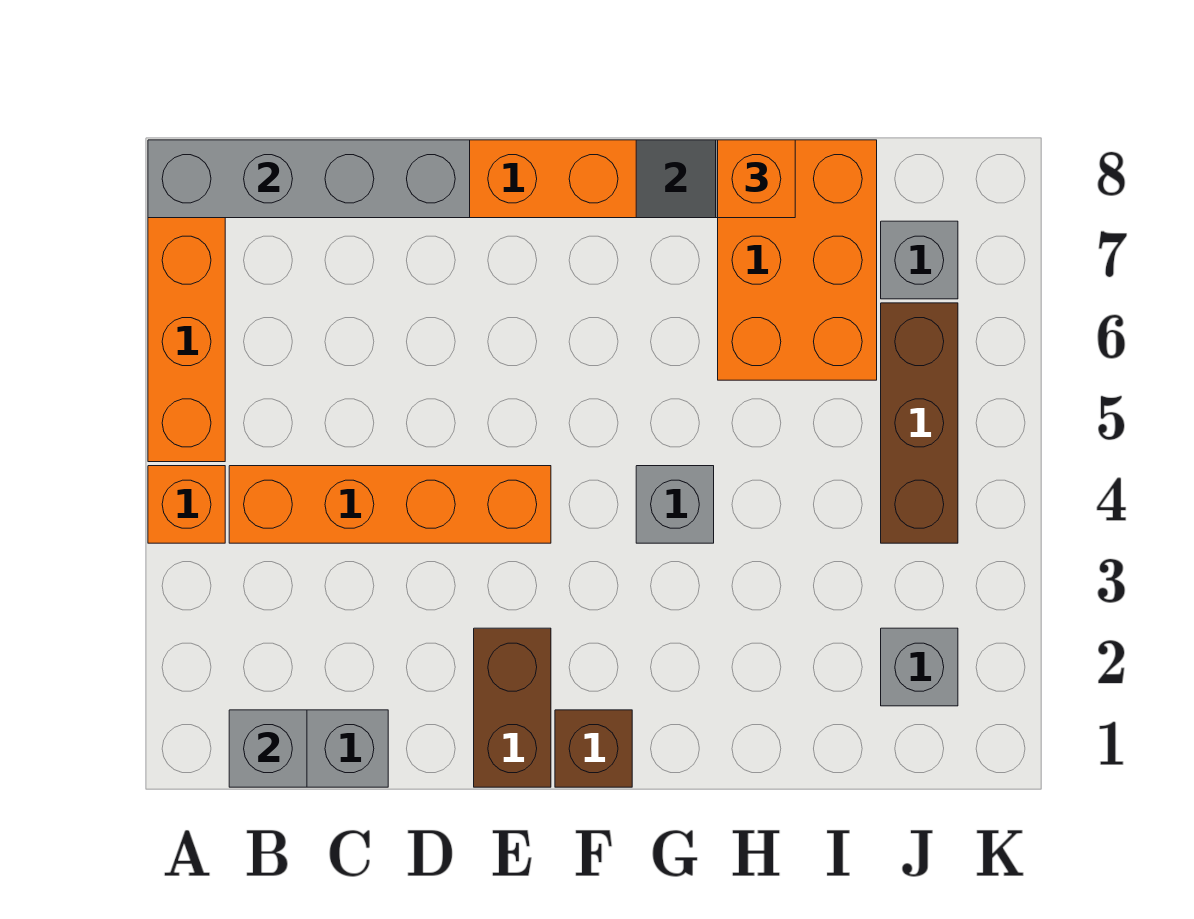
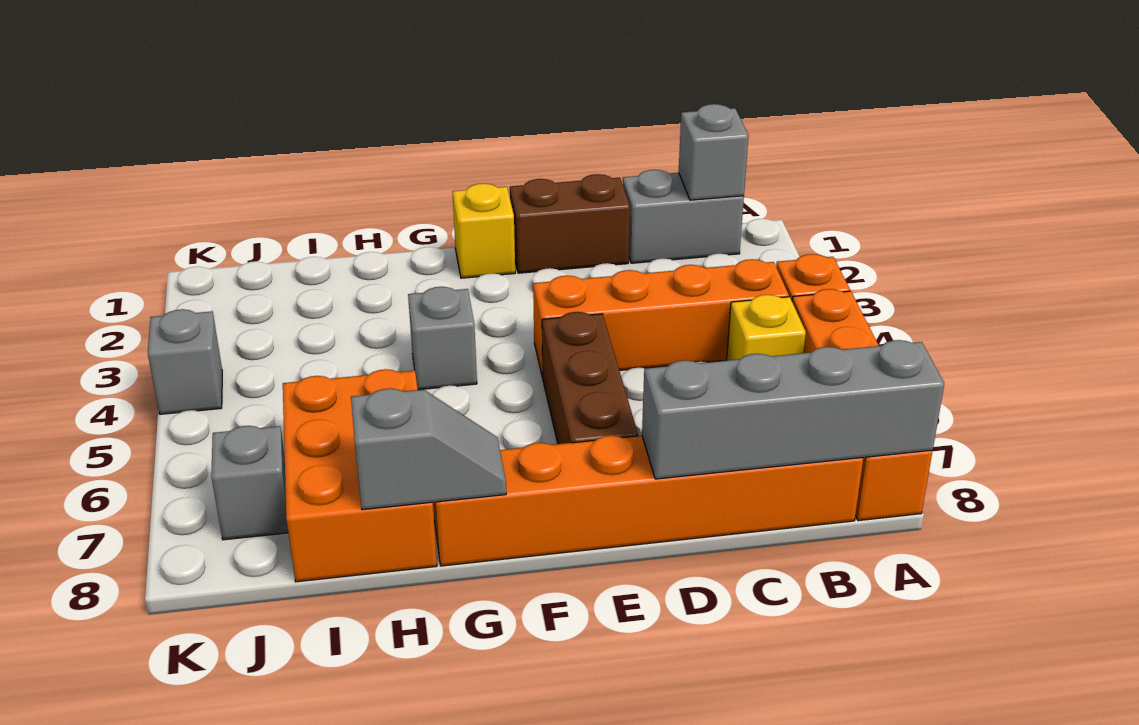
none -> yellow 1x1 brick [727,295,806,360]
brown 1x2 brick [474,628,551,787] -> brown 1x2 brick turned to [510,174,630,273]
brown 1x1 brick [555,710,632,787] -> yellow 1x1 brick [453,183,515,278]
orange 1x1 brick [718,140,795,218] -> none
grey 1x1 brick [881,628,958,706] -> grey 1x1 brick moved to [148,309,222,414]
brown 1x3 brick [881,303,958,543] -> brown 1x3 brick moved to [542,312,638,444]

